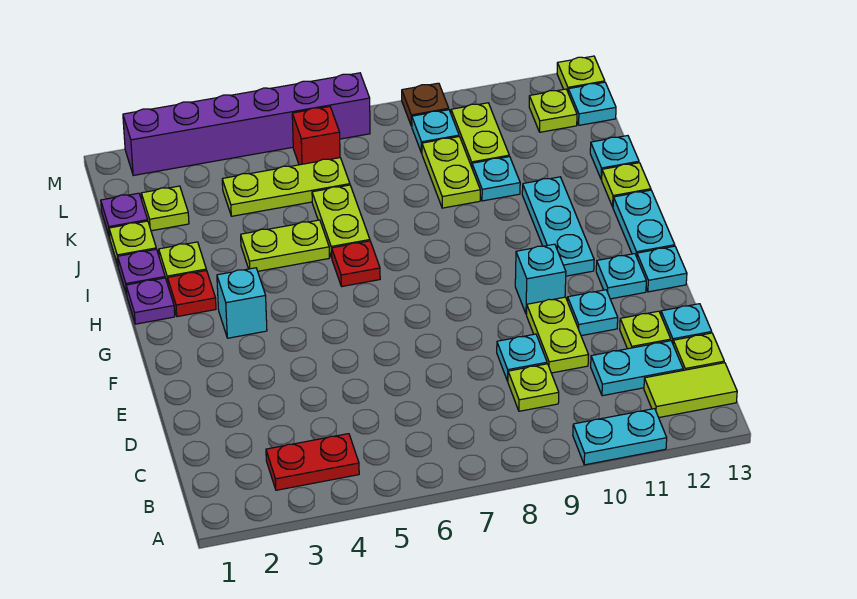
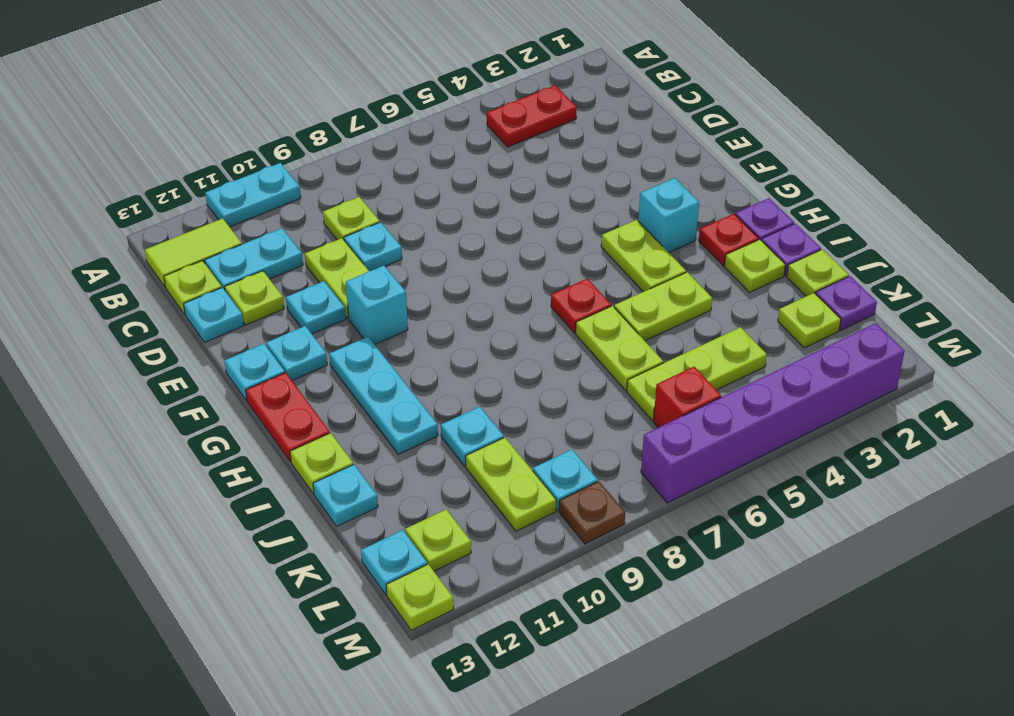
cyan 1x2 plate [613,190,675,257] -> red 1x2 plate [246,372,330,462]
lime 1x2 plate [422,137,480,208] -> lime 1x2 plate moved to [601,220,686,292]

